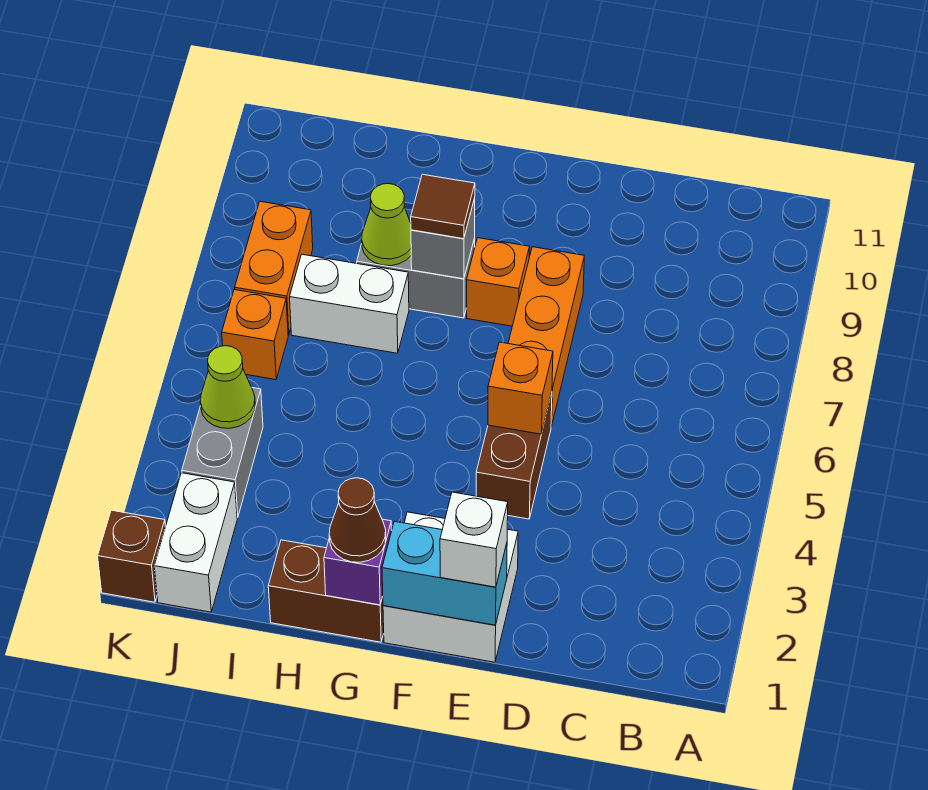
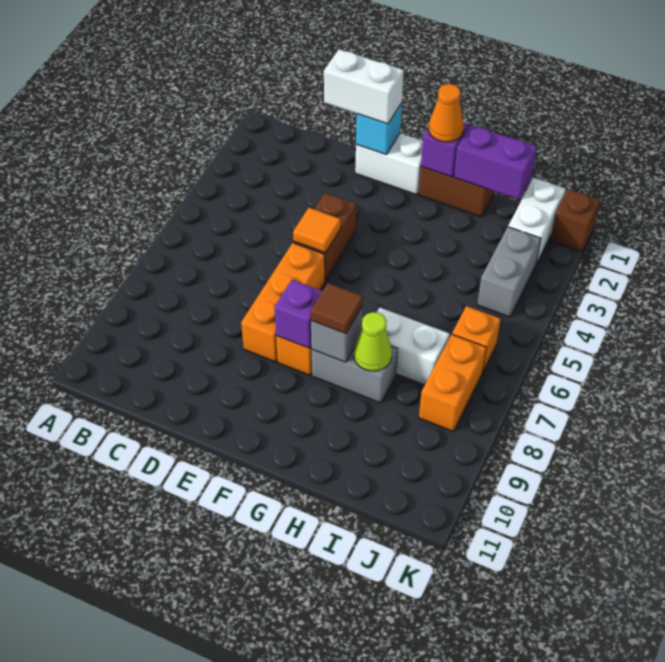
white 2x2 brick [383,512,518,662] -> white 1x2 brick [355,133,423,195]
cyan 1x2 brick [382,521,507,625] -> cyan 1x1 brick [356,103,402,155]
white 1x1 brick [440,492,508,587] -> white 1x2 brick [324,49,404,124]
orange 1x1 brick [488,342,553,434] -> orange 1x1 tile [293,208,341,253]
none -> purple 1x1 brick [274,280,322,348]
brown 1x1 cone [329,478,386,562] -> orange 1x1 cone [429,84,464,142]
none -> purple 1x2 brick [454,125,537,200]
lime 1x1 cone [200,346,255,428] -> none

